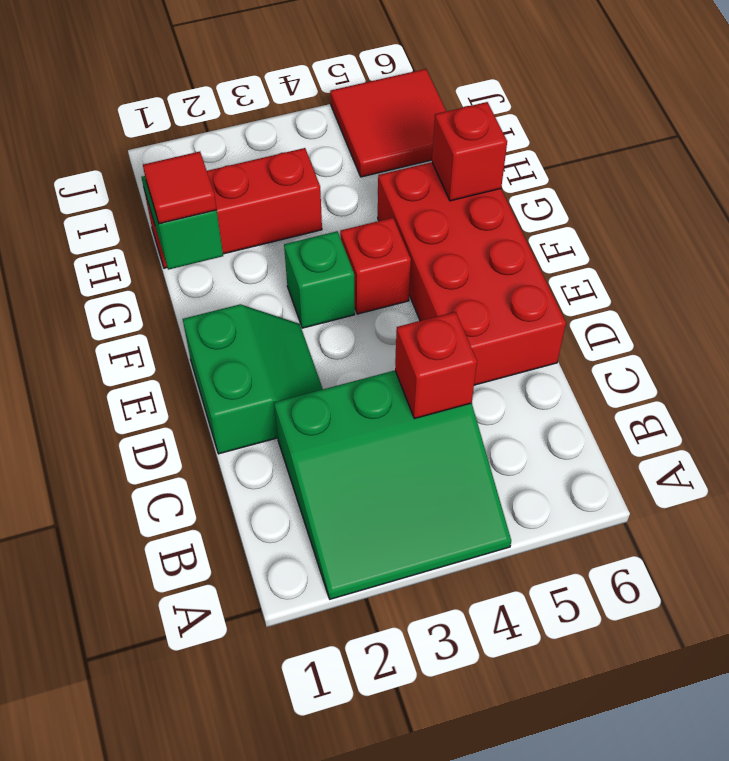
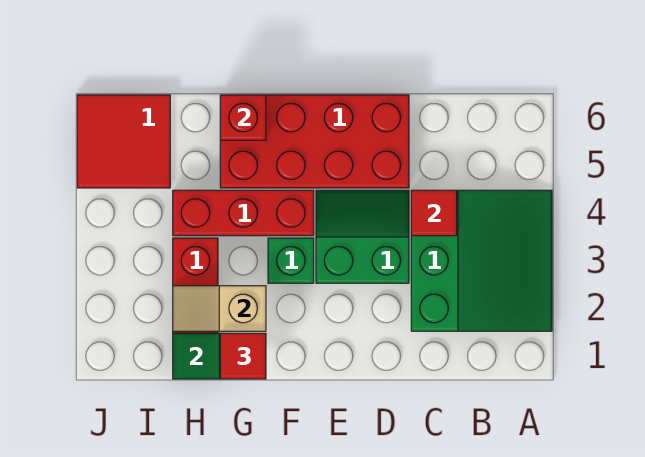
red 1x1 brick [395,312,477,419] -> red 1x1 tile [411,190,457,236]
green 2x2 slope [183,304,323,454] -> green 2x2 slope moved to [316,190,409,283]
red 1x1 brick [340,218,411,314] -> red 1x3 brick [173,190,314,236]
none -> tan 1x2 slope [173,286,266,331]

